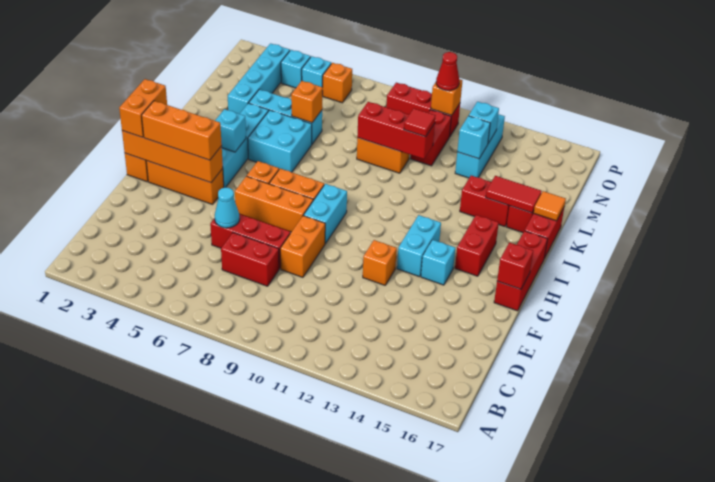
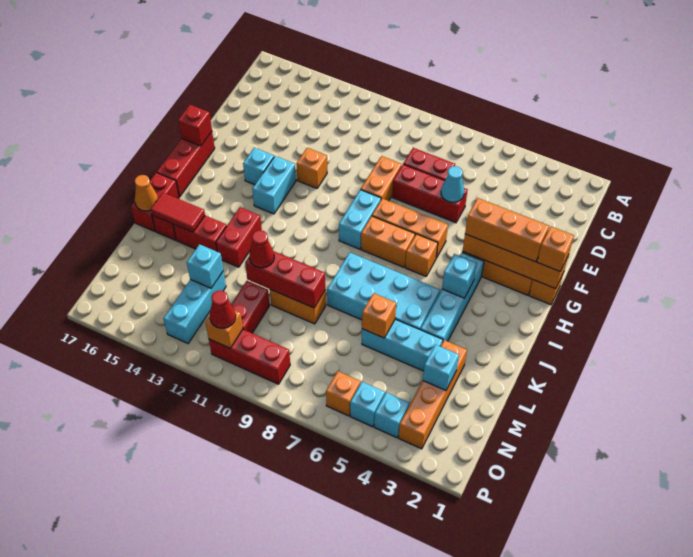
orange 1x2 brick [119,79,167,137] -> orange 1x1 brick [537,227,574,271]
red 1x2 brick [455,215,499,276] -> red 1x2 brick moved to [216,207,262,267]
cyan 2x2 brick [248,110,312,172] -> cyan 2x4 brick [327,252,440,329]
orange 1x1 tile [534,191,566,221] -> orange 1x1 cone [135,175,158,211]
cyan 1x4 brick [228,44,290,114] -> orange 1x4 brick [399,340,467,449]
red 1x1 tile [404,109,435,137] -> red 1x1 cone [249,230,274,268]
cyan 1x1 brick [469,102,499,143] -> cyan 1x1 brick moved to [423,345,459,390]

